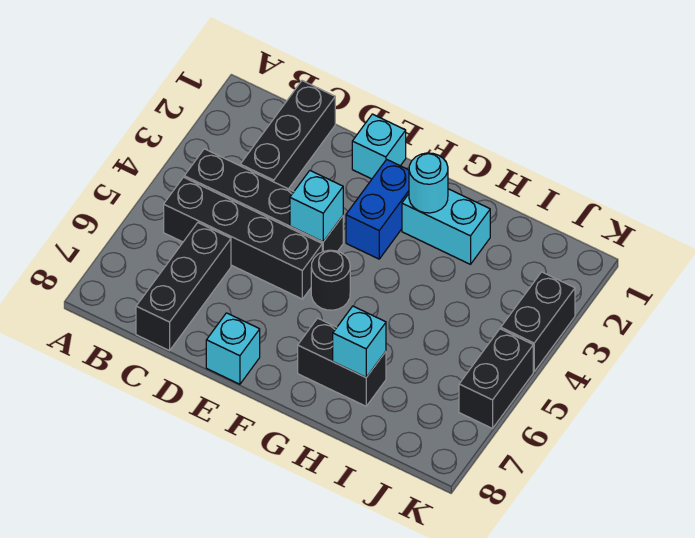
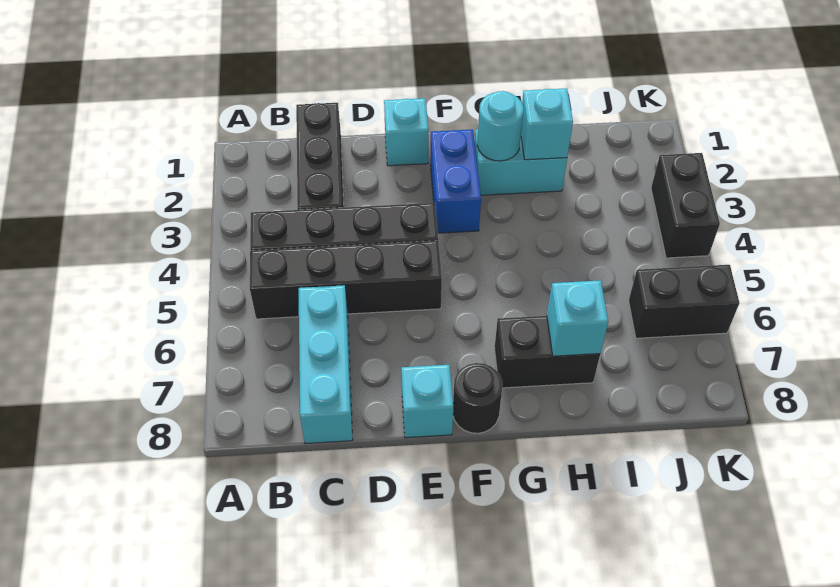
black 1x3 brick [136,223,231,351] -> cyan 1x3 brick [299,285,353,444]
cyan 1x1 brick [290,171,343,242] -> cyan 1x1 brick moved to [521,88,573,160]
black 1x1 round brick [311,250,350,310] -> black 1x1 round brick moved to [453,363,503,433]
black 1x2 brick [459,329,533,428] -> black 1x2 brick turned to [629,265,739,338]

